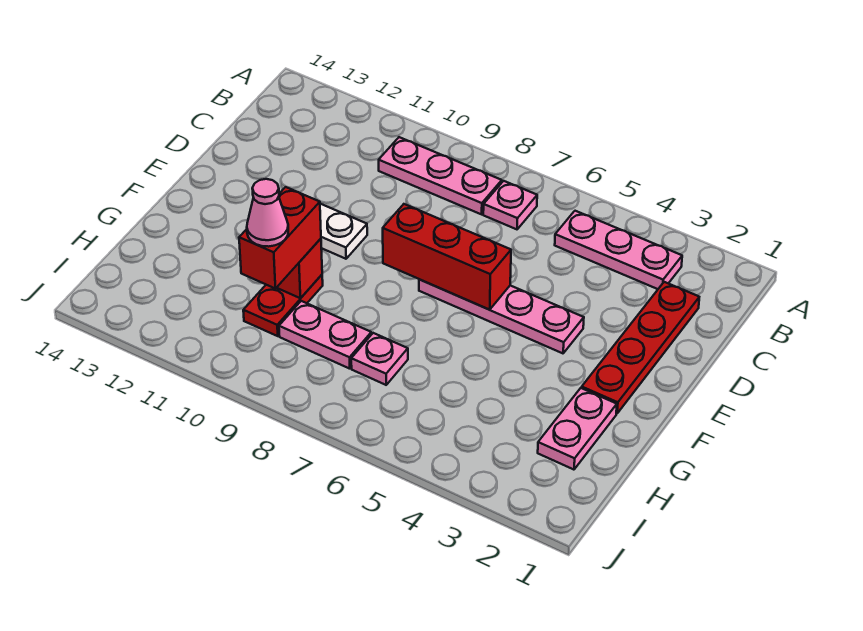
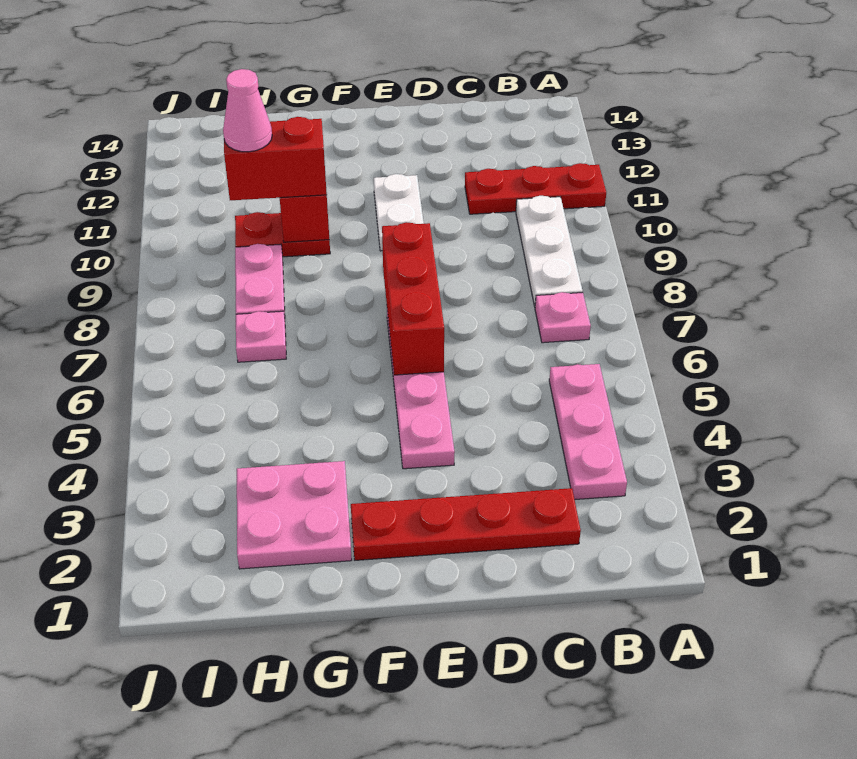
none -> red 1x3 plate [465,163,606,214]
pink 1x3 plate [379,137,502,214] -> white 1x3 plate [516,196,583,306]
pink 1x2 plate [538,388,617,470] -> pink 2x2 plate [237,461,352,569]

